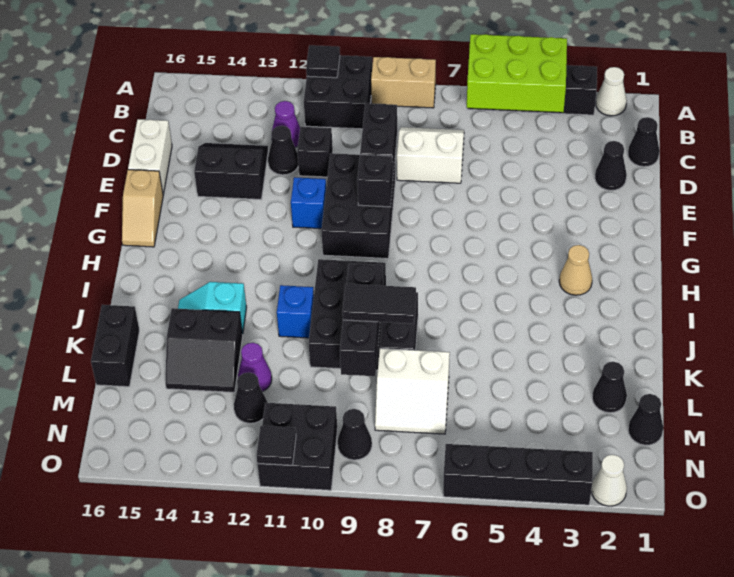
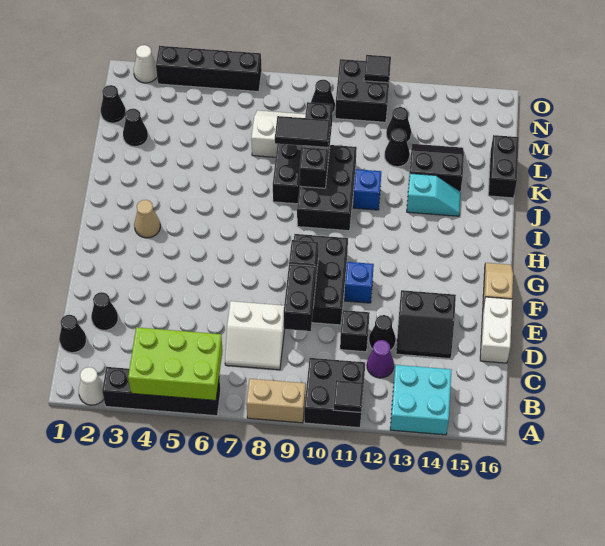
none -> cyan 2x2 brick [390,365,452,435]
purple 1x1 cone [238,343,272,392] -> black 1x1 cone [384,129,410,167]

